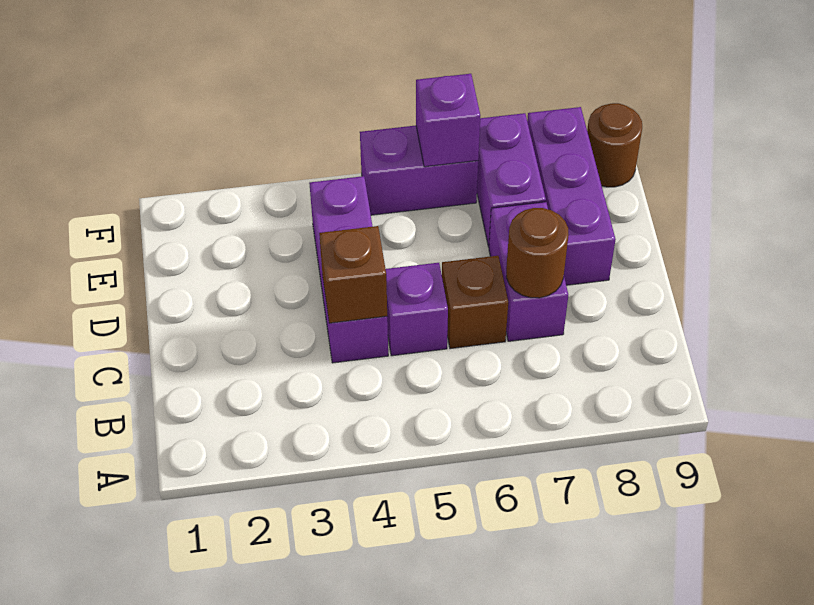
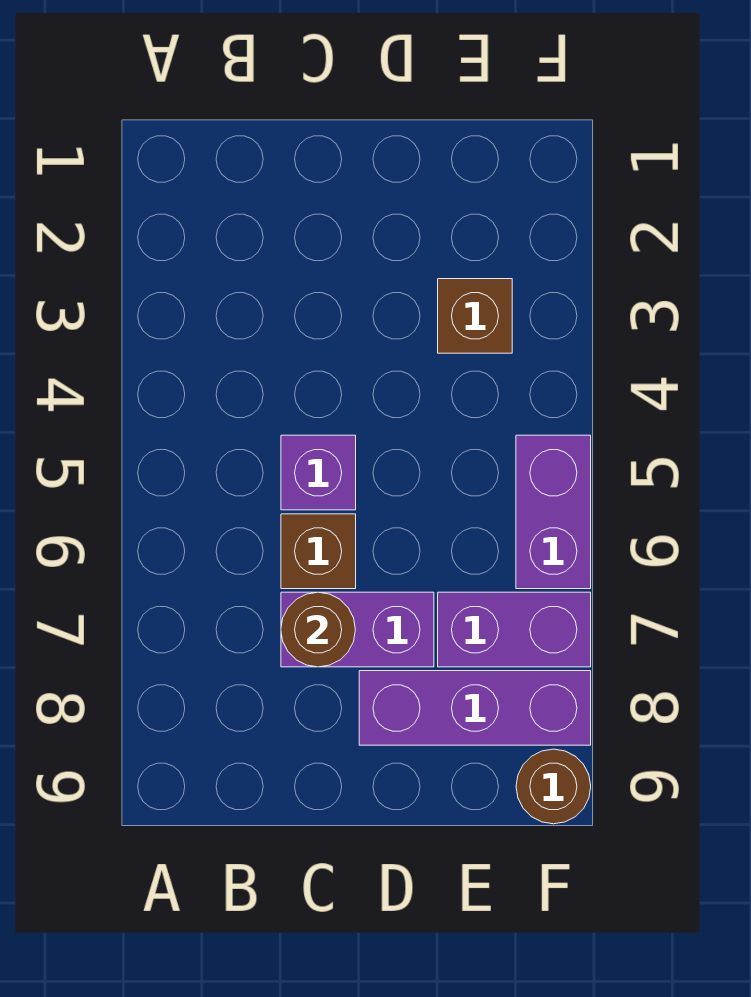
purple 1x3 brick [309,176,388,363] -> none
brown 1x1 brick [319,226,387,323] -> brown 1x1 brick moved to [438,279,512,353]
purple 1x1 brick [416,74,480,167] -> none

